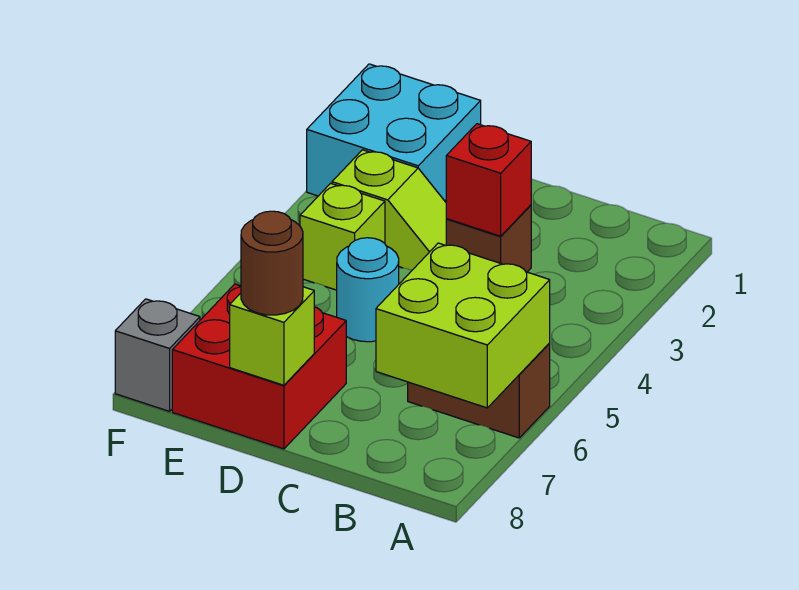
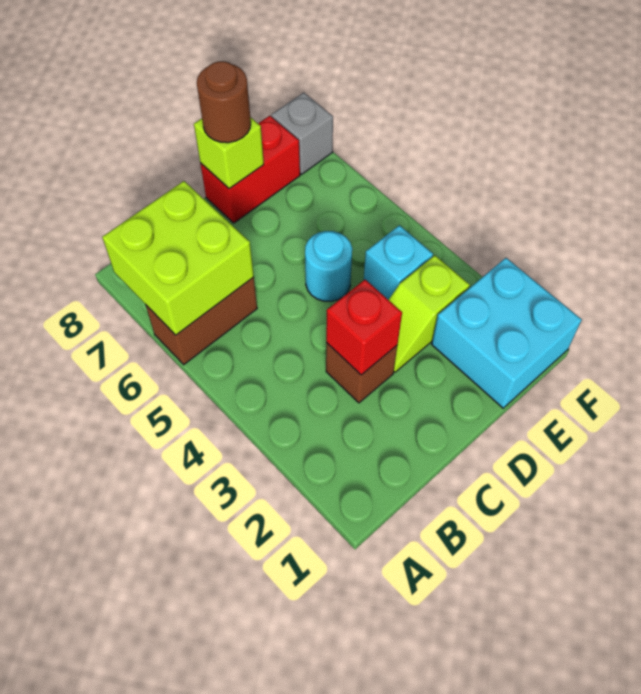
red 2x2 brick [172,284,346,449] -> red 1x2 brick [200,116,300,223]
lime 1x1 brick [300,183,385,290] -> cyan 1x1 brick [364,225,433,300]

